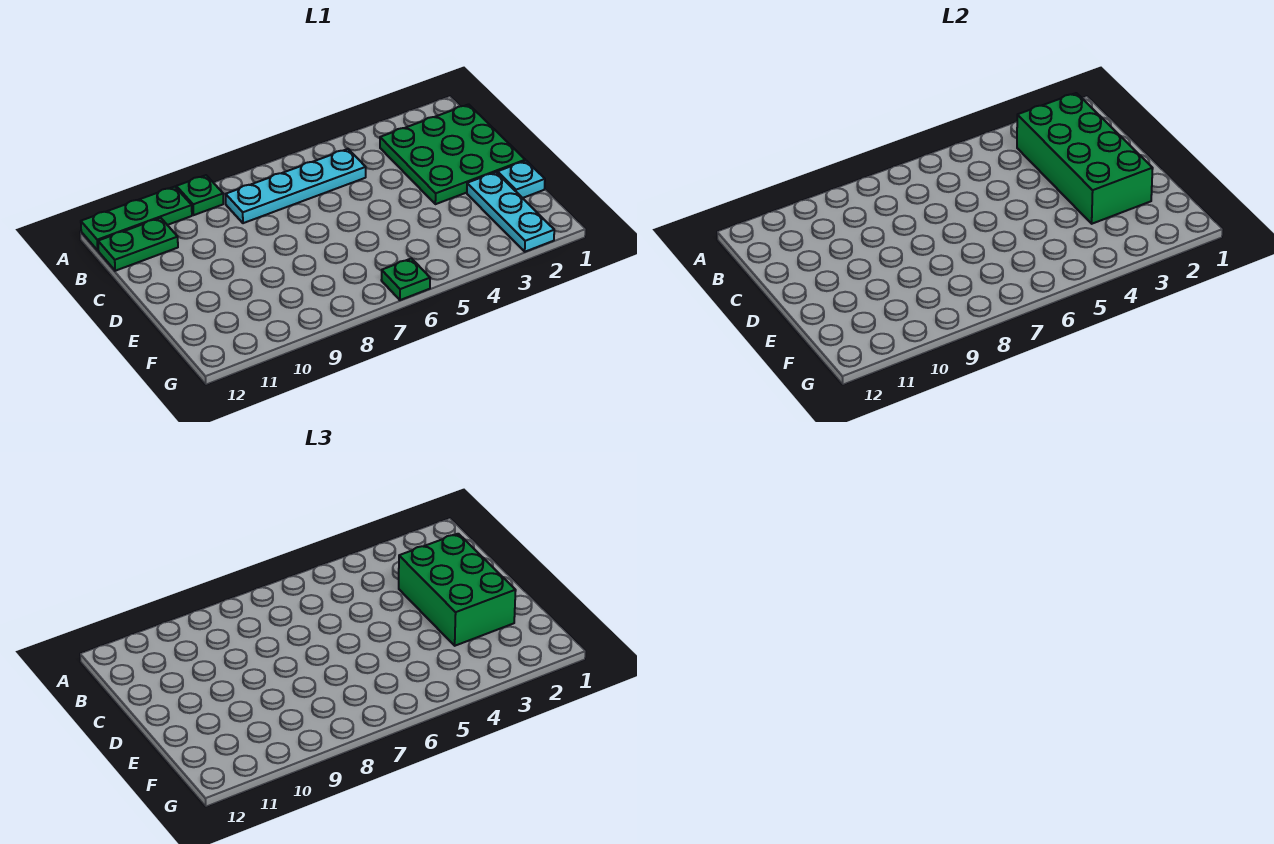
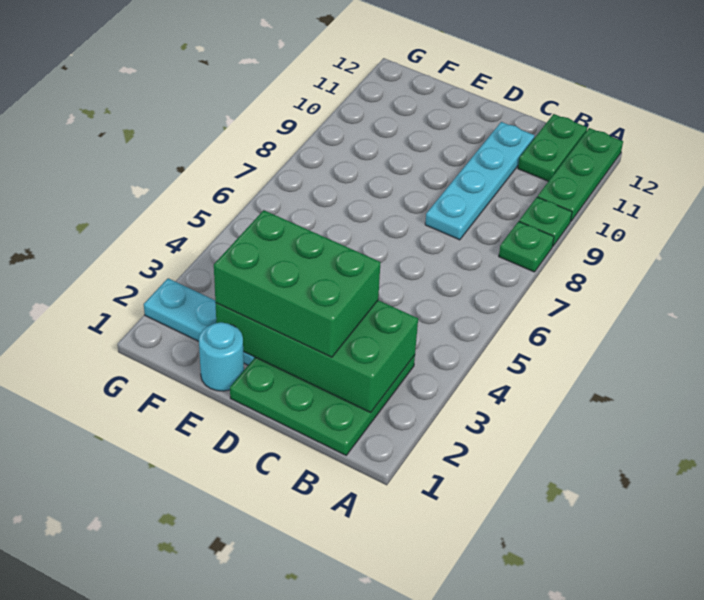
cyan 1x4 plate [226,149,366,223] -> cyan 1x4 plate moved to [425,122,535,240]
cyan 1x1 plate [498,161,545,198] -> cyan 1x1 round brick [199,322,244,391]
green 1x1 plate [381,258,430,300] -> green 1x1 plate moved to [499,222,554,272]

